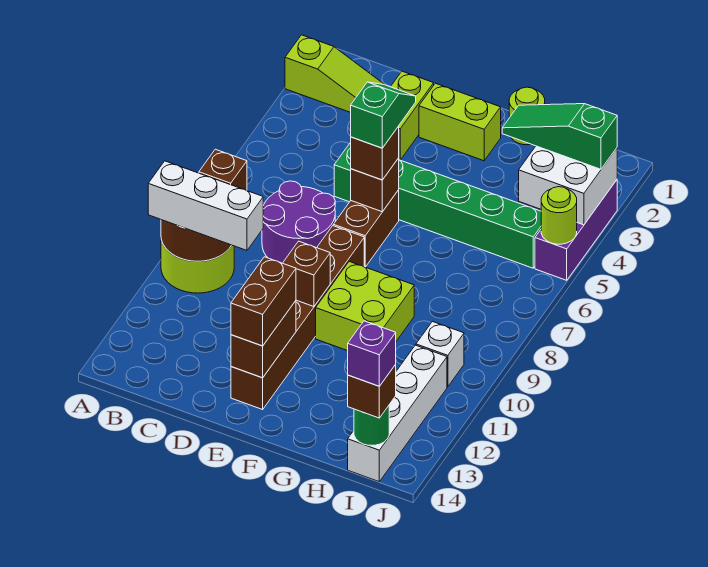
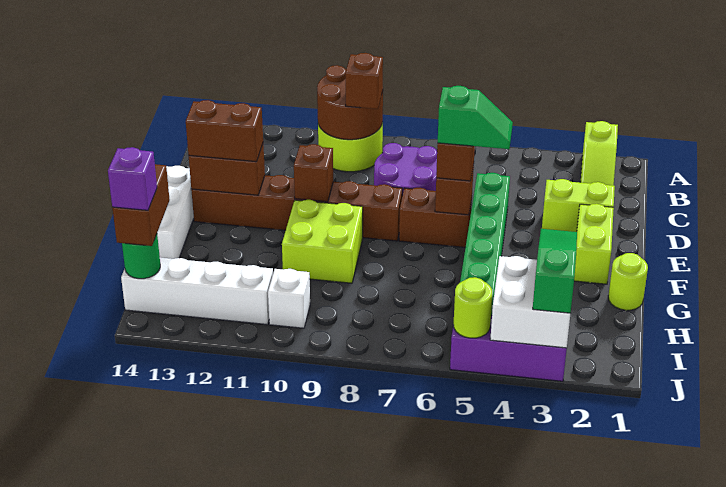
white 1x3 brick [148,161,263,250] -> white 1x3 brick moved to [157,166,194,259]
brown 1x1 brick [348,365,396,418] -> brown 1x2 brick [112,164,170,246]

